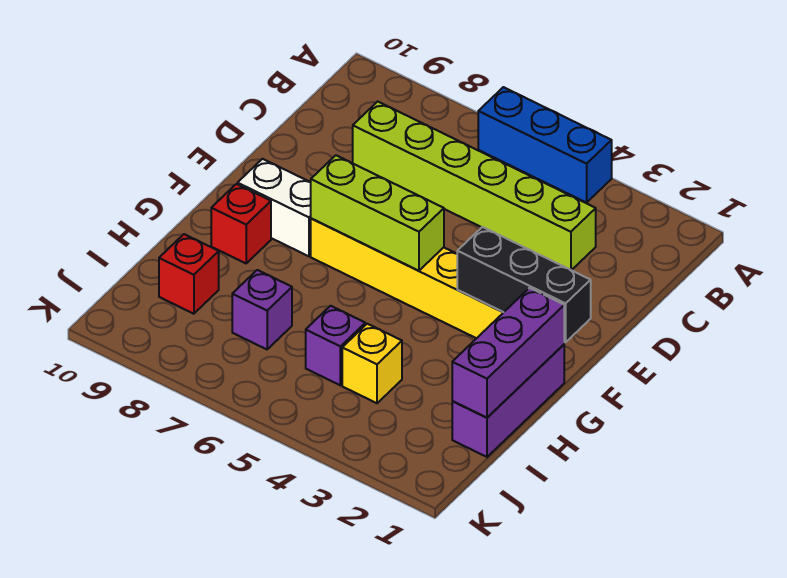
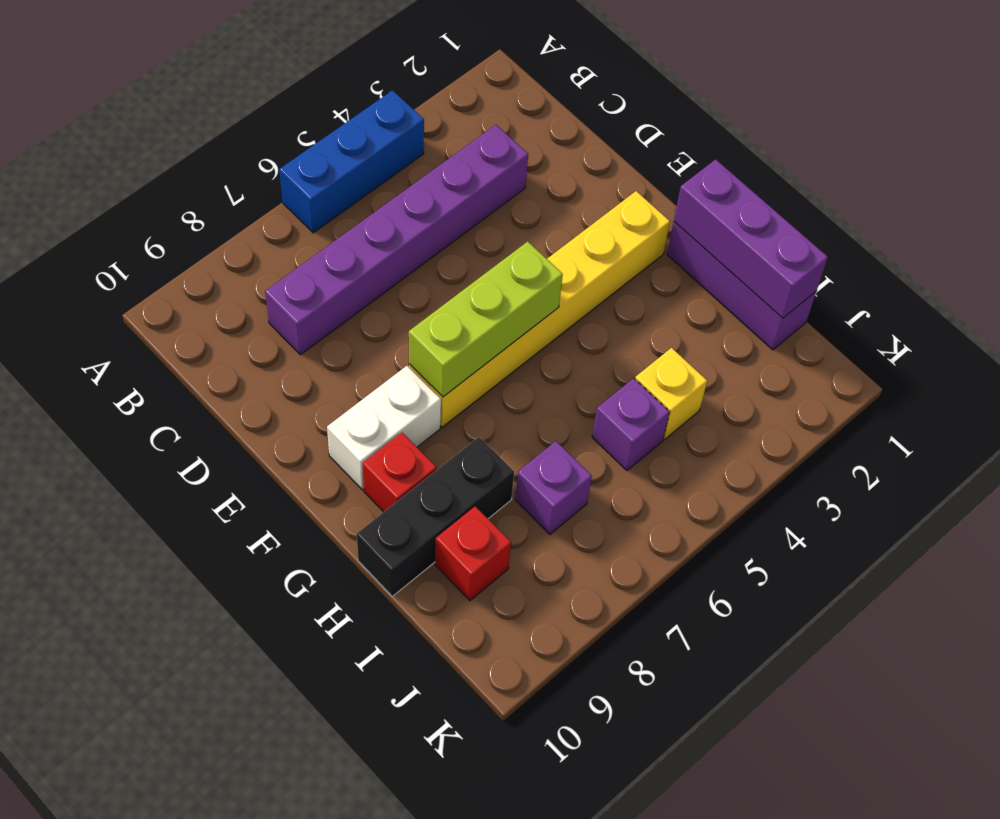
lime 1x6 brick [353,102,596,270] -> purple 1x6 brick [265,125,528,355]
black 1x3 brick [457,227,591,342] -> black 1x3 brick moved to [357,437,514,596]

